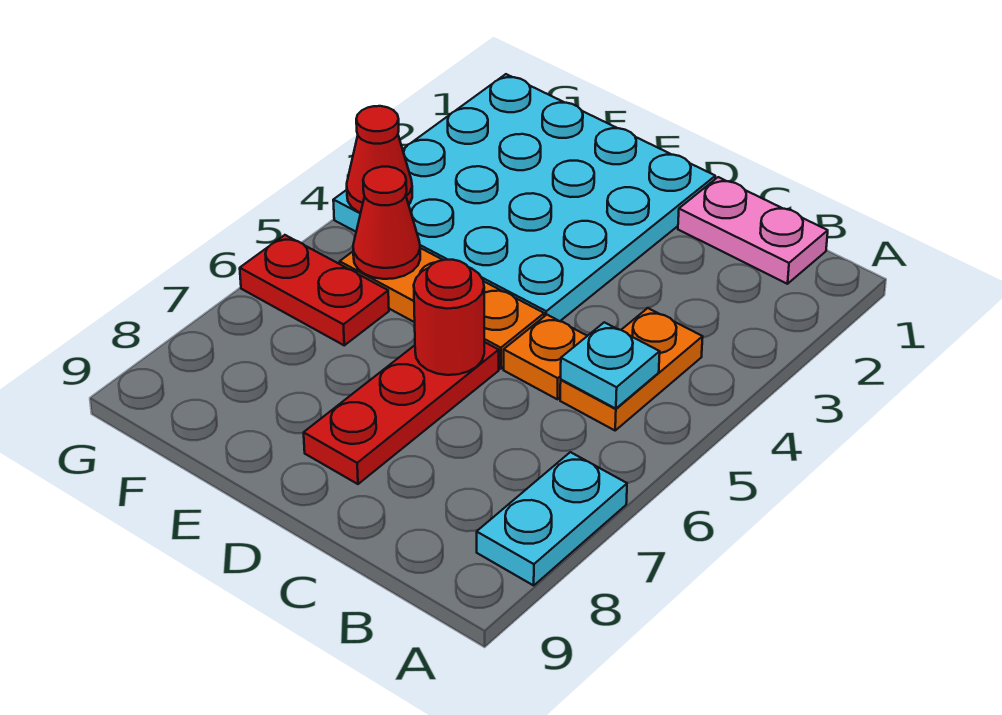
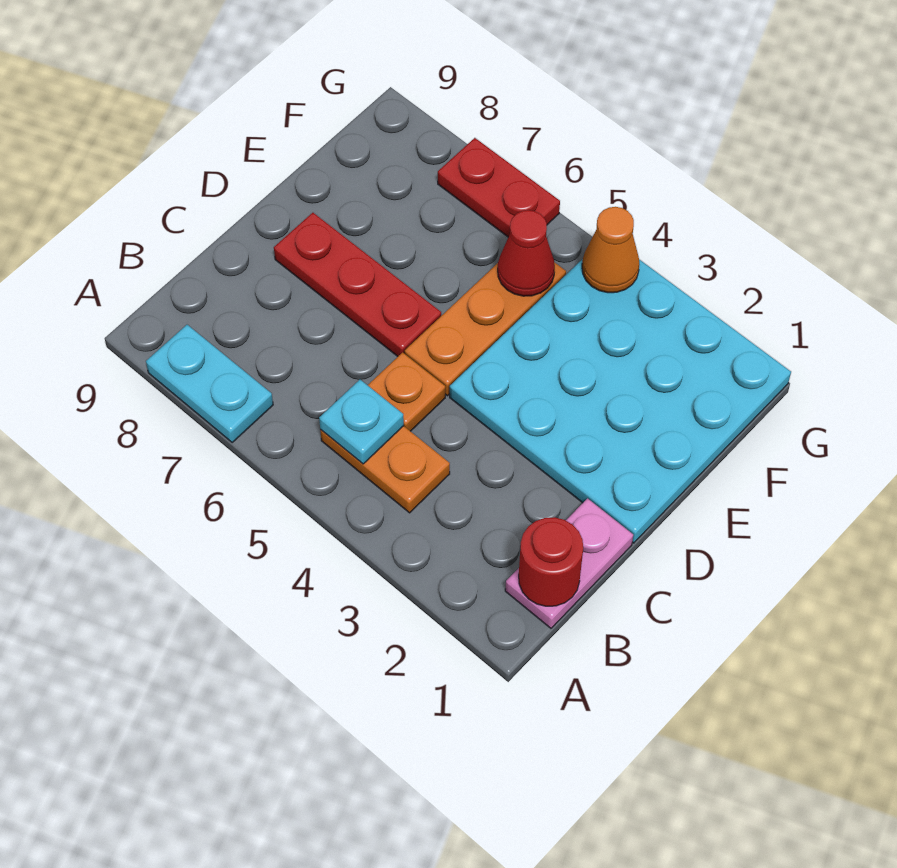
red 1x1 round brick [414,260,484,375] -> red 1x1 round brick moved to [519,517,583,606]
red 1x2 plate [240,235,389,345] -> red 1x2 plate turned to [438,138,560,237]
red 1x1 cone [347,106,412,213] -> orange 1x1 cone [582,207,639,293]

